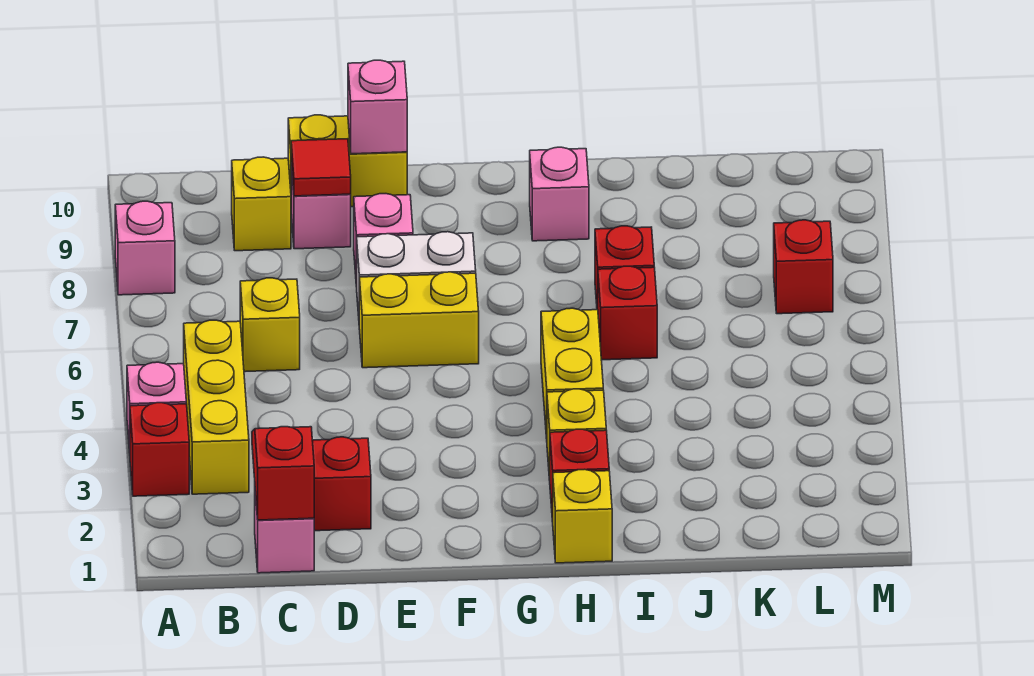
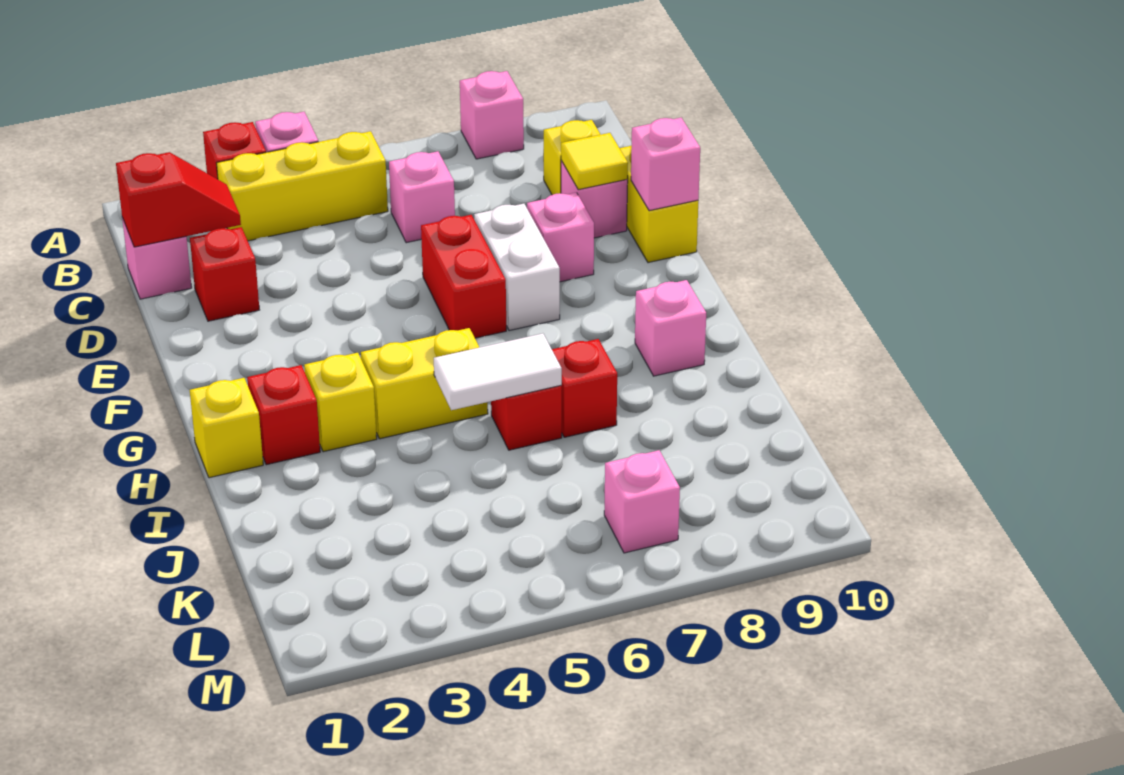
yellow 1x1 brick [240,278,300,372] -> pink 1x1 brick [389,151,455,243]
red 1x1 tile [291,139,351,196] -> yellow 1x1 tile [561,133,628,190]
yellow 1x2 brick [359,272,479,368] -> red 1x2 brick [421,215,506,338]
none -> white 1x2 tile [434,333,562,410]
red 1x1 brick [774,220,833,314] -> pink 1x1 brick [604,450,680,553]

